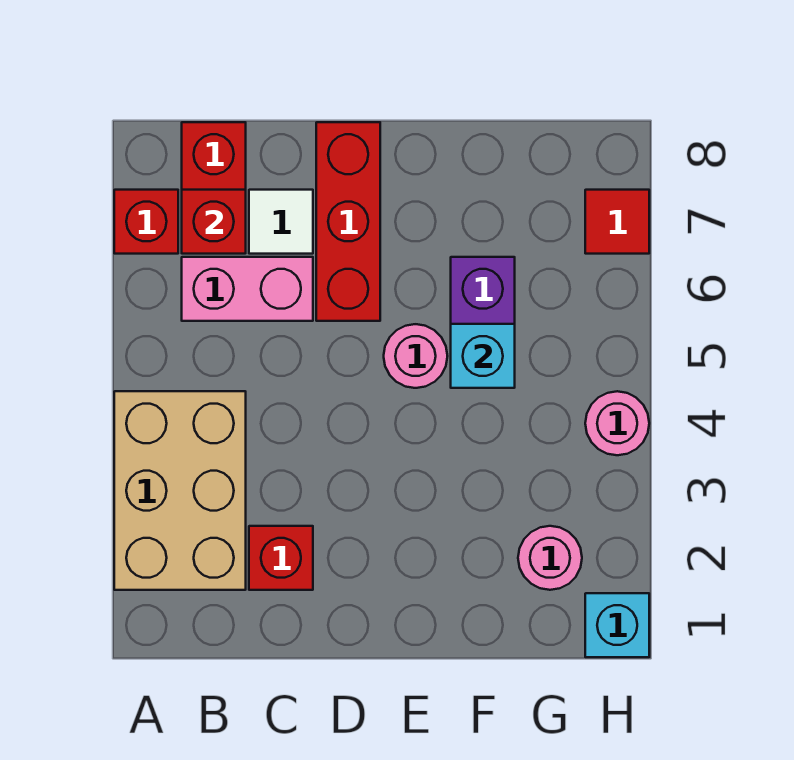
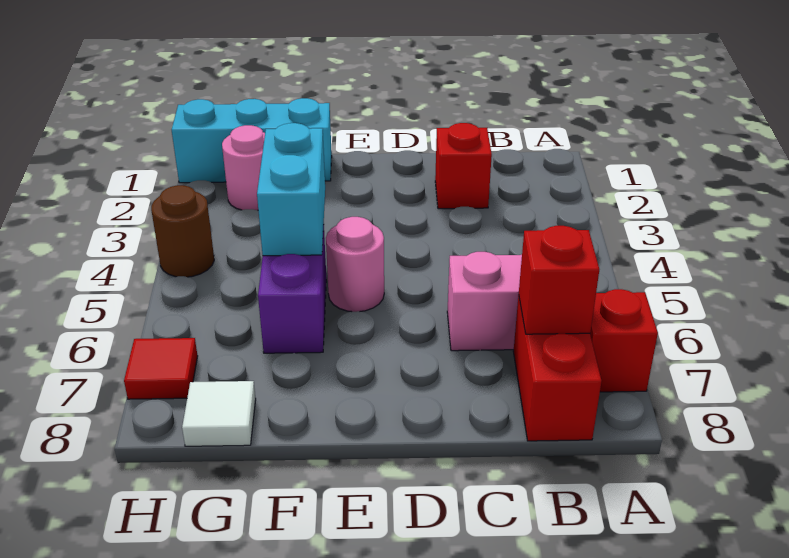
tan 2x3 brick [114,391,246,590] -> none
white 1x1 tile [249,190,313,254] -> white 1x1 tile moved to [182,381,256,446]
red 1x3 brick [316,122,380,321] -> none
cyan 1x1 brick [451,324,515,388] -> cyan 1x2 brick [257,123,325,256]
cyan 1x1 brick [585,593,649,657] -> cyan 1x3 brick [172,98,332,183]
pink 1x1 round brick [585,391,649,455] -> brown 1x1 round brick [151,185,214,277]

